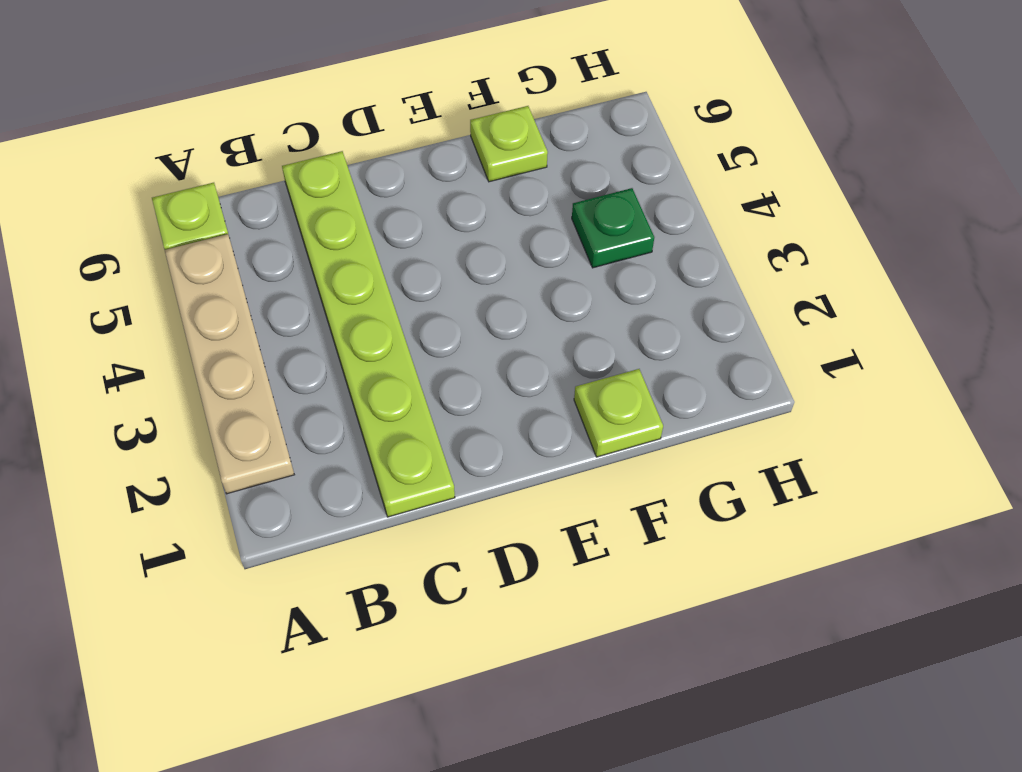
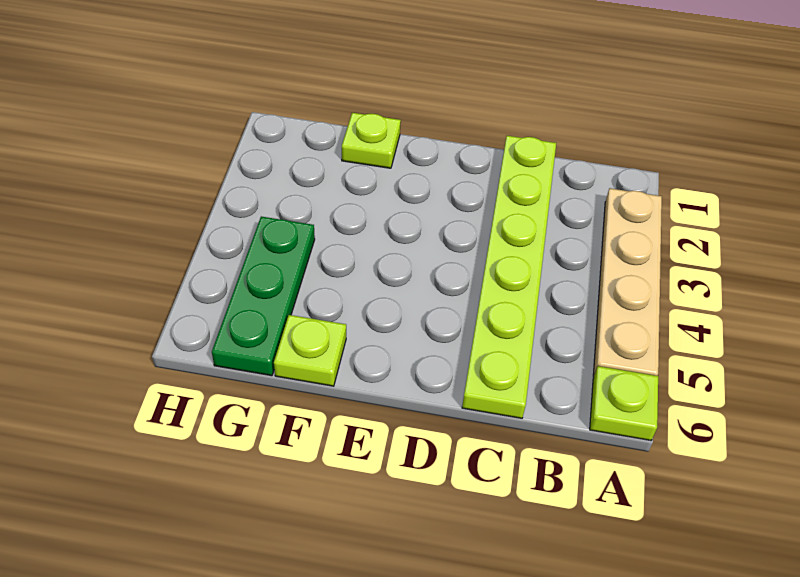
green 1x1 plate [572,188,654,268] -> green 1x3 plate [212,217,315,376]

